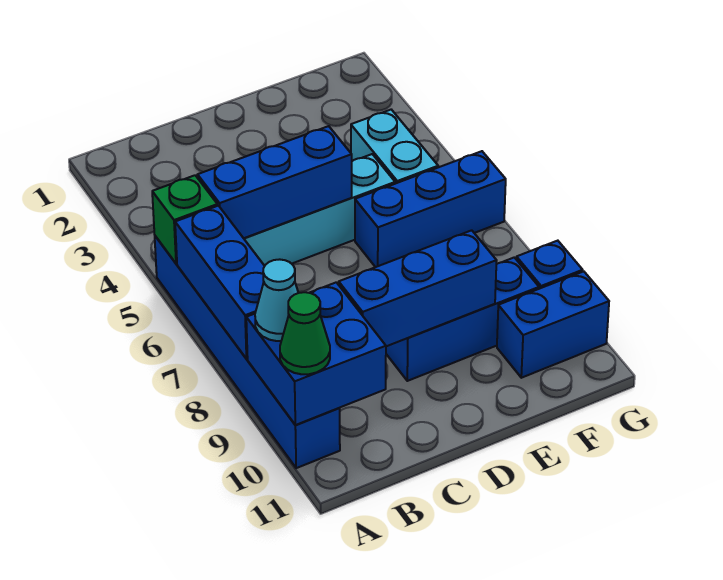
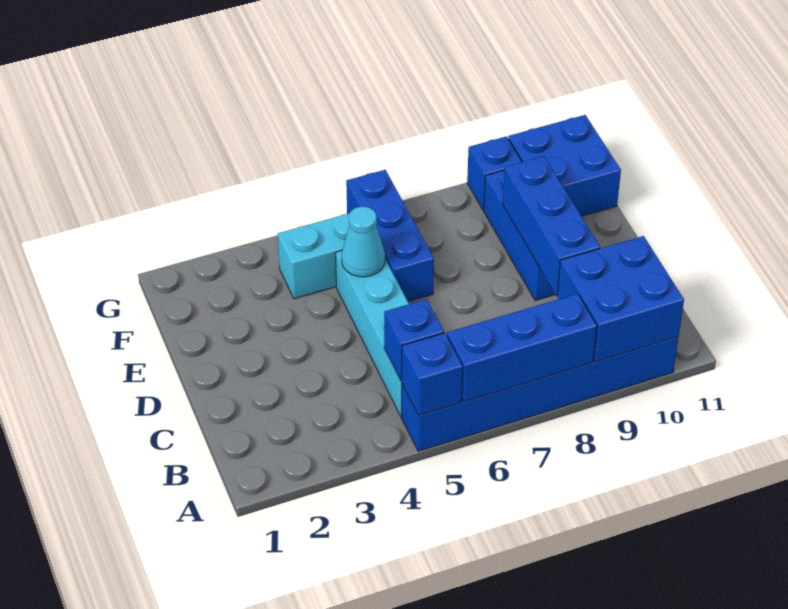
green 1x1 brick [152,175,217,264] -> blue 1x1 brick [402,333,463,416]
cyan 1x1 cone [255,259,298,341] -> cyan 1x1 cone moved to [342,207,385,277]
green 1x1 cone [280,292,330,374] -> none
blue 1x3 brick [198,126,352,238] -> blue 1x1 brick [384,299,444,381]
blue 1x2 brick [497,271,609,378] -> blue 2x2 brick [508,115,621,216]

